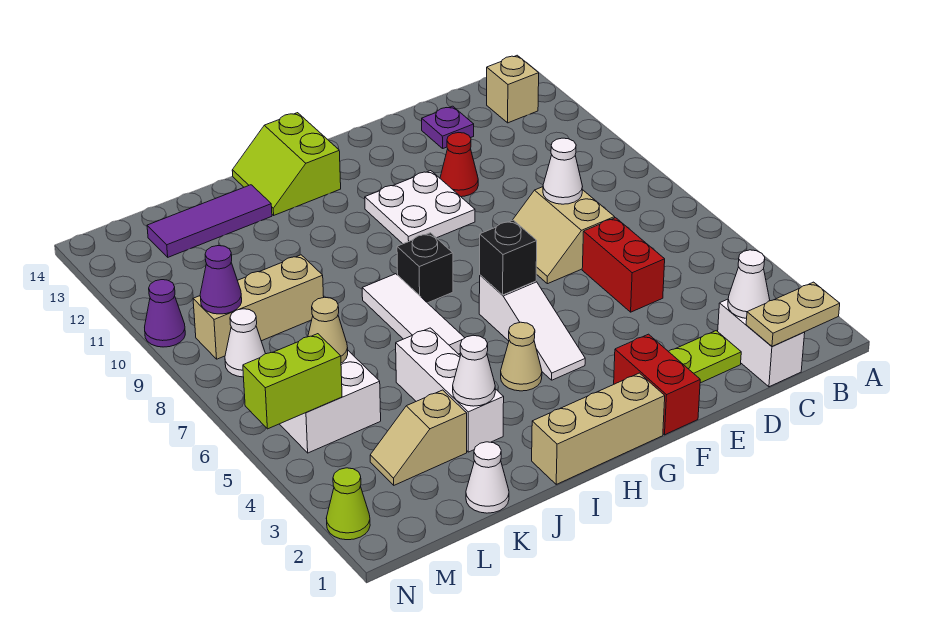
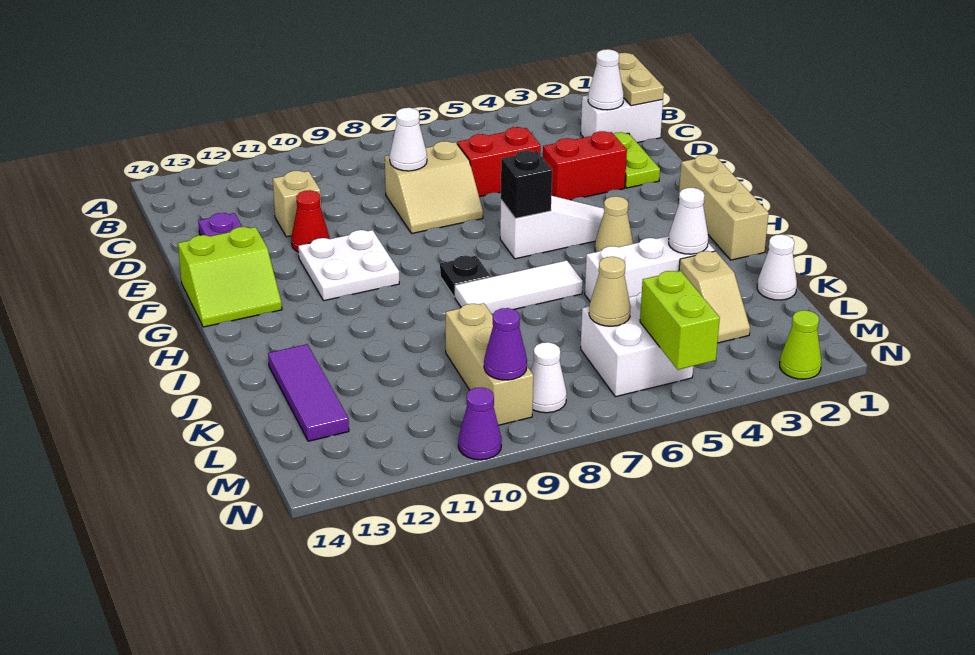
tan 1x1 brick [487,55,539,123] -> tan 1x1 brick moved to [273,171,321,237]
red 1x2 brick [614,334,700,435] -> red 1x2 brick moved to [543,131,627,200]
black 1x1 brick [397,233,453,303] -> black 1x1 plate [440,256,491,297]
lime 2x2 slope [232,113,341,215] -> lime 2x2 slope moved to [178,227,282,327]

